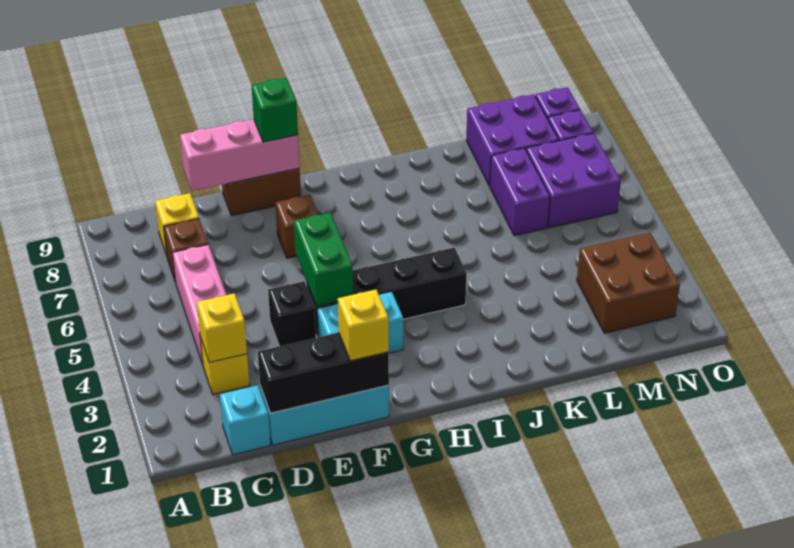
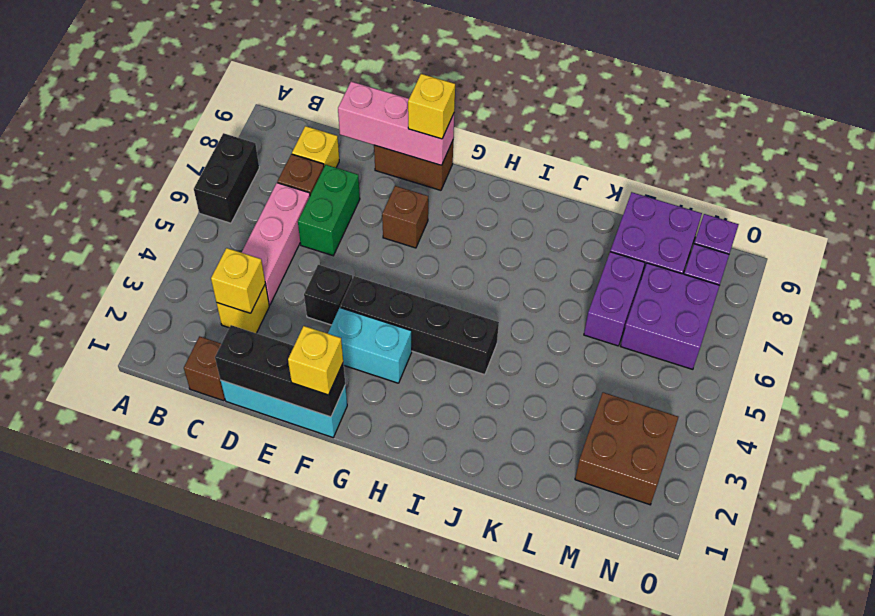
none -> black 1x2 brick [194,133,259,223]
cyan 1x1 brick [220,385,271,455] -> brown 1x1 brick [184,336,225,401]
green 1x2 brick [294,213,353,307] -> green 1x2 brick moved to [298,165,360,256]
green 1x1 brick [251,78,298,142] -> yellow 1x1 brick [408,74,455,139]

